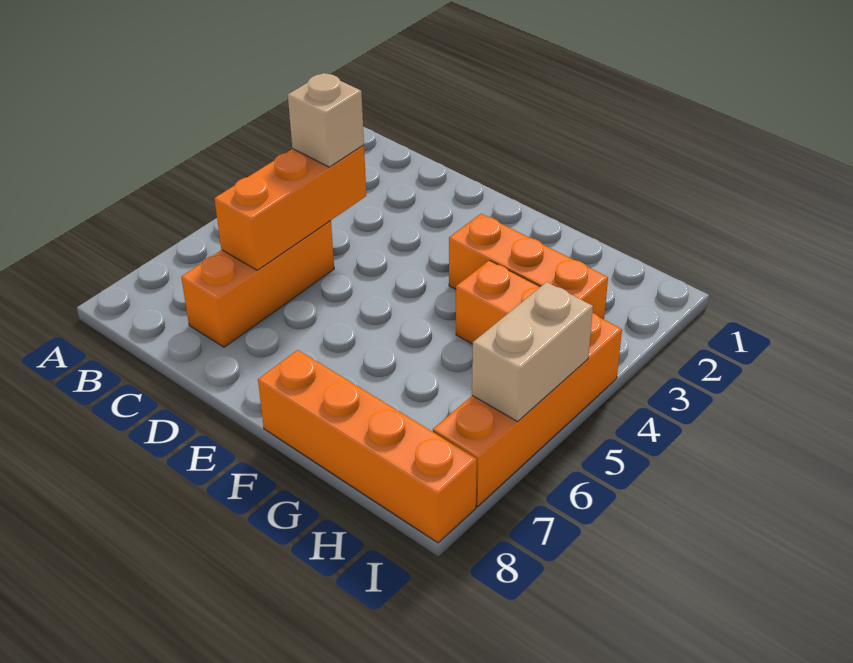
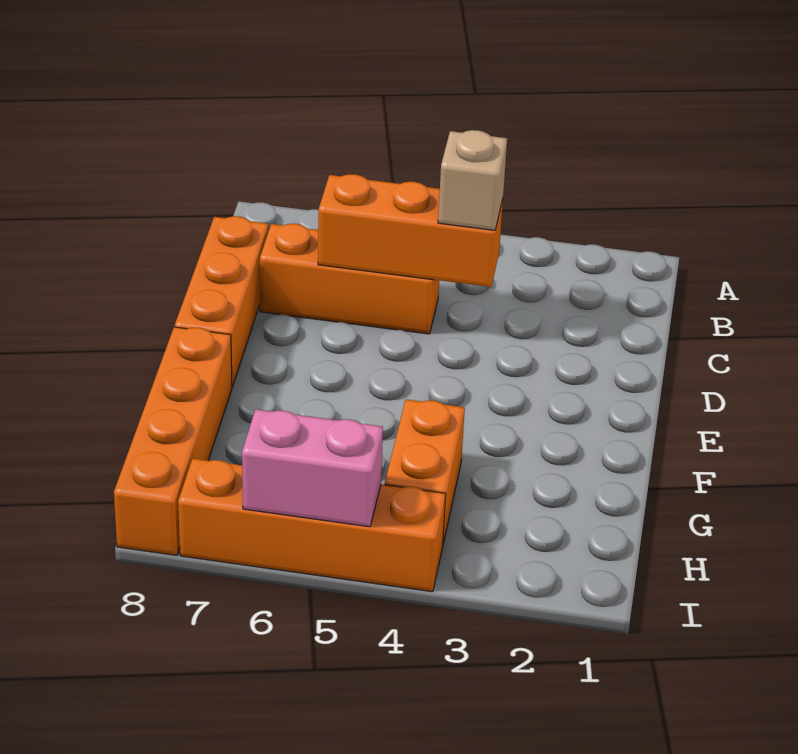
orange 1x3 brick [449,214,608,319] -> orange 1x3 brick moved to [175,216,268,387]
tan 1x2 brick [472,282,593,422] -> pink 1x2 brick [242,409,383,527]

